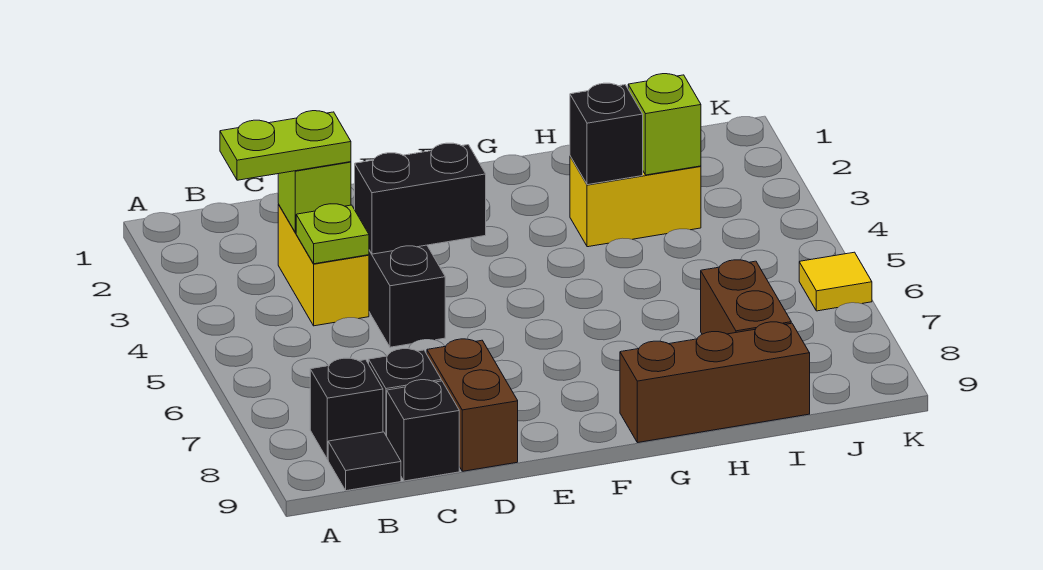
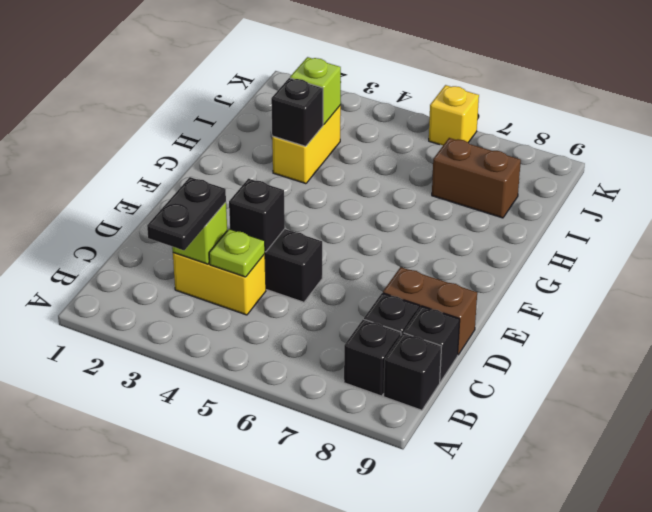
lime 1x2 plate [220,111,351,180] -> black 1x2 plate [147,177,226,250]
black 1x1 tile [328,432,401,491] -> black 1x1 brick [384,333,442,410]
black 1x2 brick [355,143,486,254] -> black 1x1 brick [229,179,285,252]
brown 1x3 brick [620,322,810,443] -> none
yellow 1x1 tile [799,252,872,311] -> yellow 1x1 brick [429,85,479,145]

